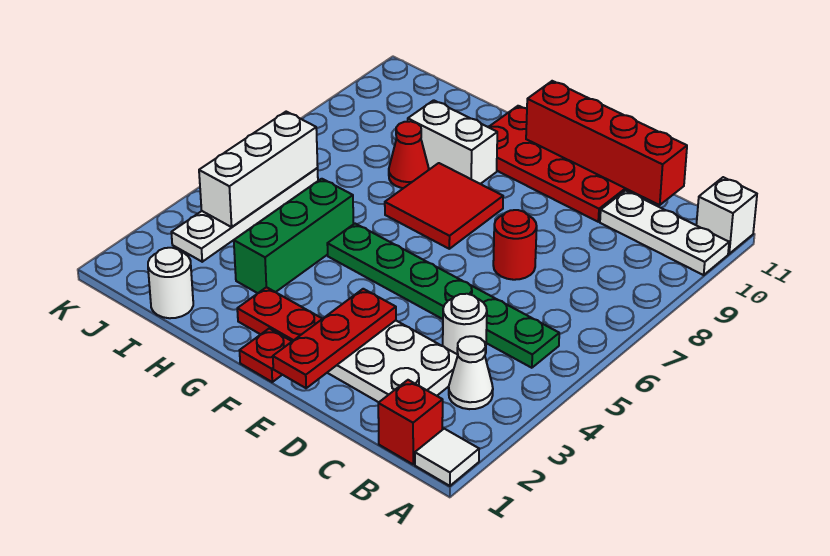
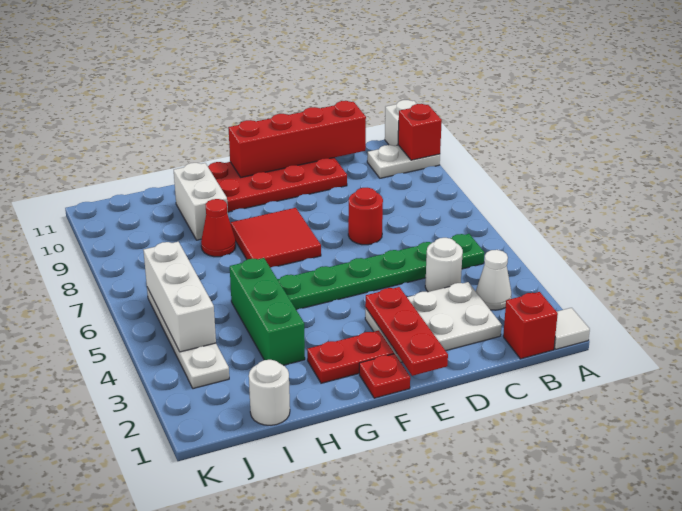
white 1x3 plate [600,191,729,275] -> white 1x2 plate [367,145,440,178]
none -> red 1x1 brick [398,104,442,160]
white 1x2 brick [408,100,497,184] -> white 1x2 brick turned to [174,163,228,240]

